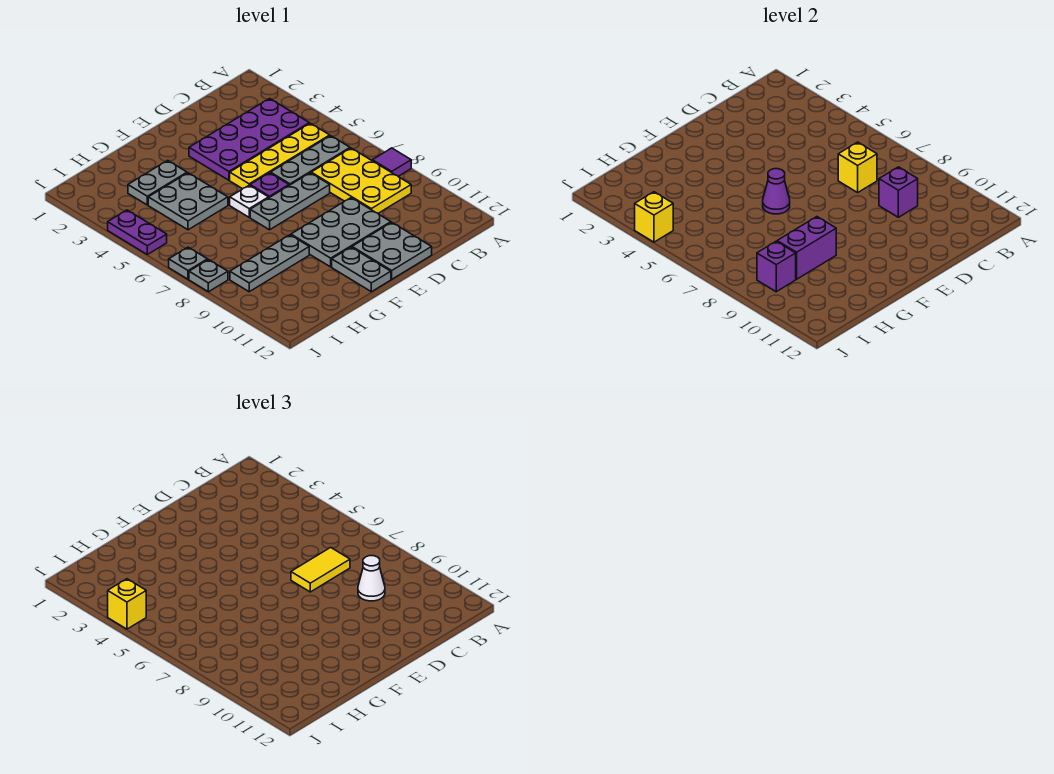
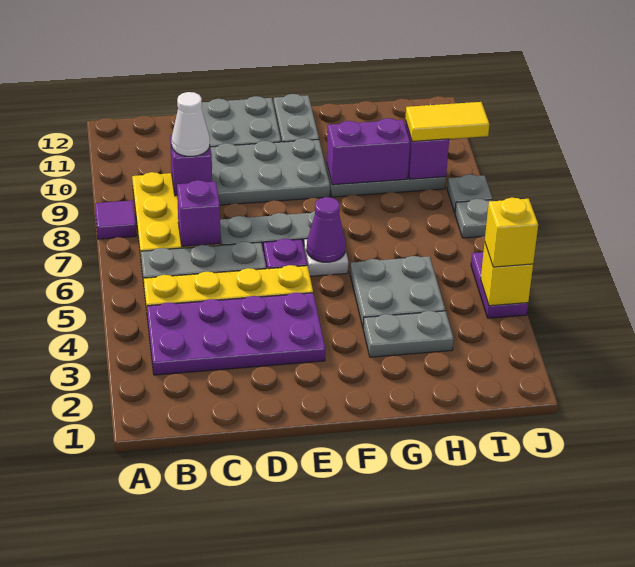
yellow 1x1 brick [838,142,877,192] -> purple 1x1 brick [177,180,221,247]
yellow 1x2 tile [291,547,350,592] -> yellow 1x2 tile moved to [405,102,489,141]

